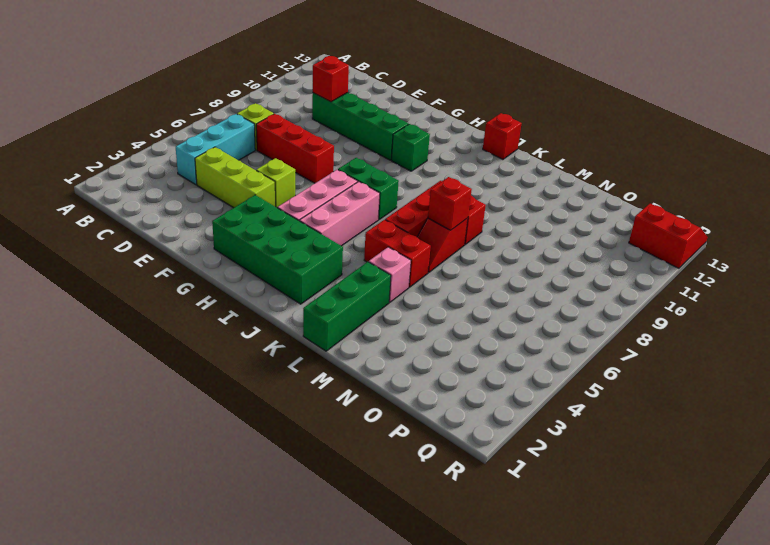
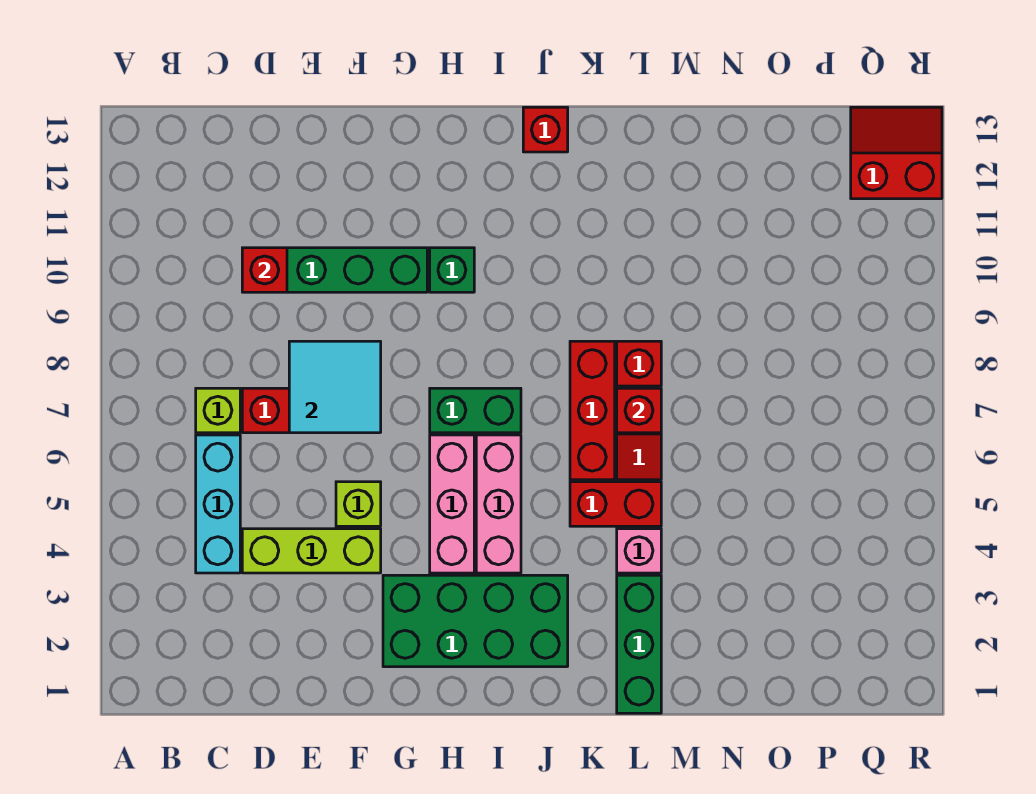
none -> cyan 2x2 tile [289,341,381,433]

